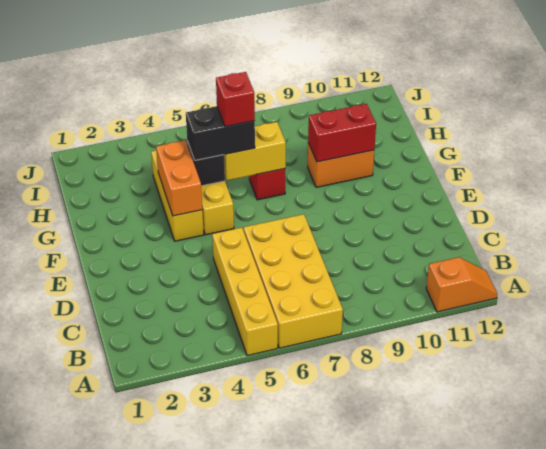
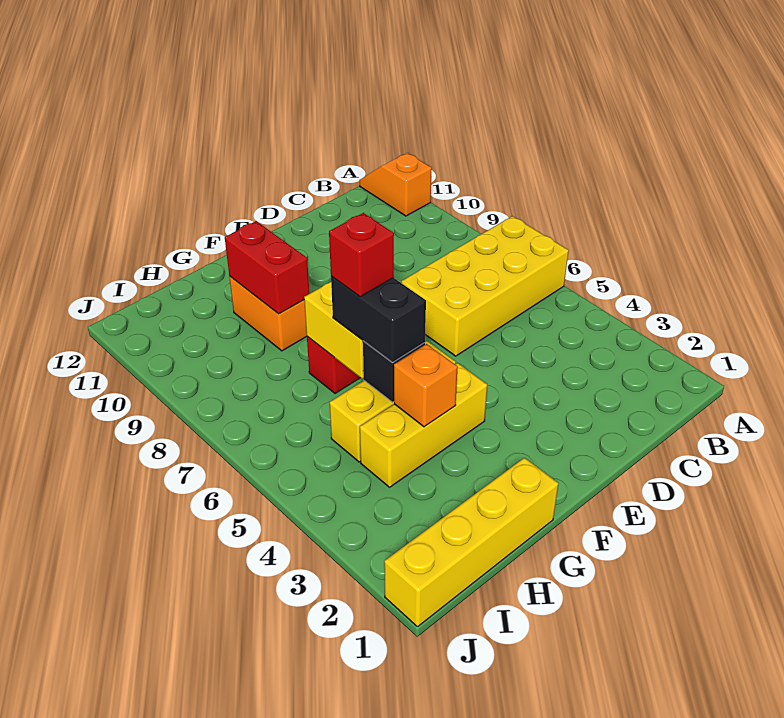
yellow 1x4 brick [212,228,278,356] -> yellow 1x4 brick moved to [384,458,559,627]
orange 1x2 brick [156,140,202,216] -> orange 1x1 brick [394,344,458,427]

